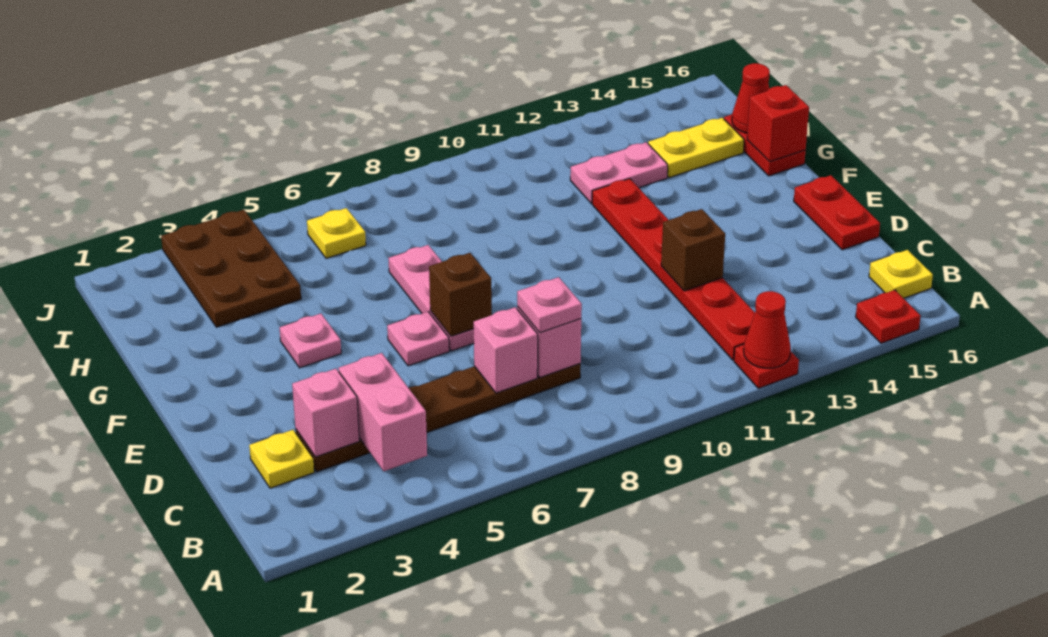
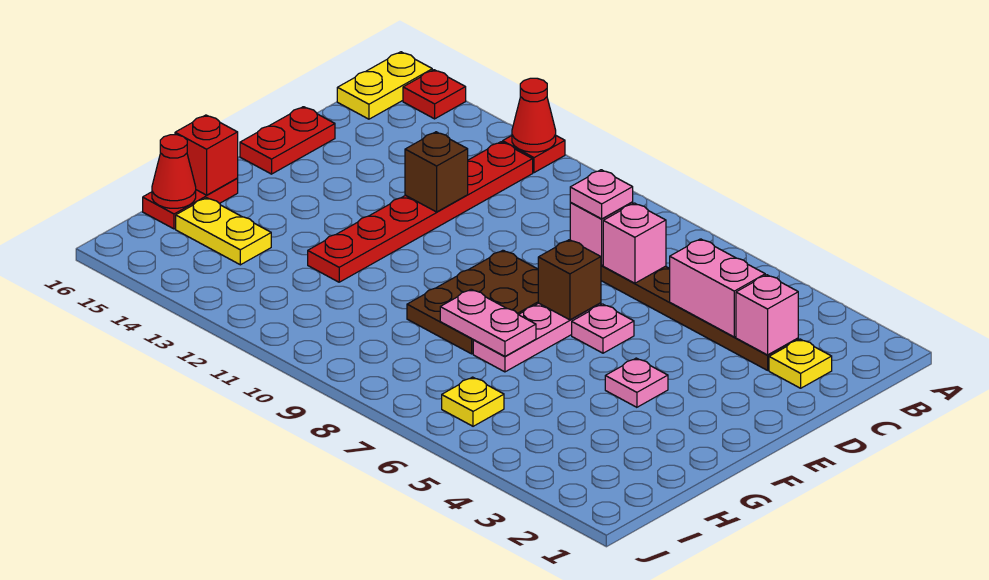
pink 1x2 brick [338,353,427,471] -> pink 1x2 brick turned to [670,239,765,337]
yellow 1x1 plate [869,250,933,298] -> yellow 1x2 plate [337,52,432,119]
brown 2x3 plate [161,210,301,327] -> brown 2x3 plate moved to [407,250,538,354]
pink 1x2 plate [570,142,668,203] -> pink 1x2 plate moved to [440,289,536,356]

